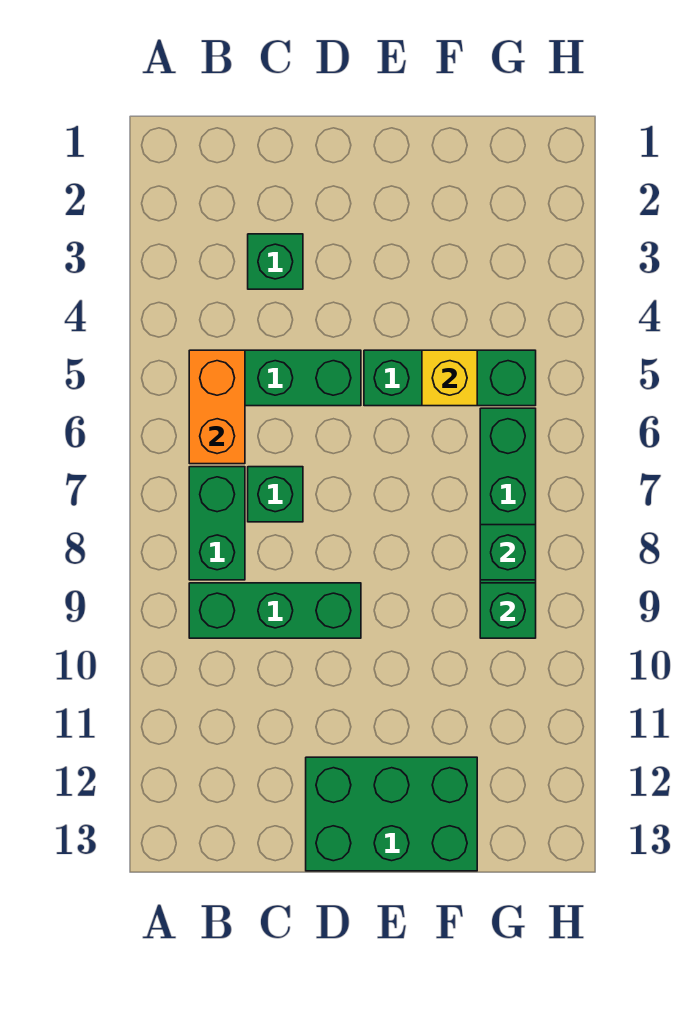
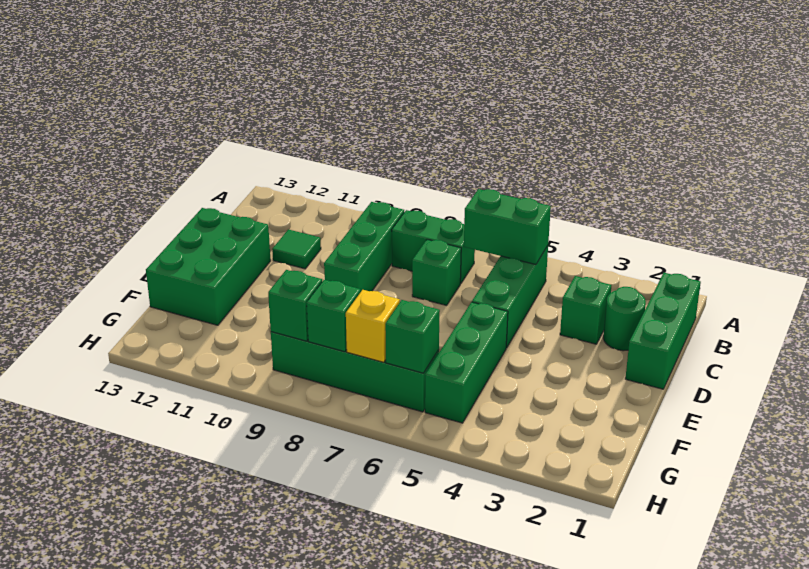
none -> green 1x3 brick [625,273,701,389]
orange 1x2 brick [189,350,245,464] -> green 1x2 brick [464,189,551,265]
none -> green 1x1 round brick [603,287,646,351]
none -> green 1x1 tile [272,229,321,269]
yellow 1x1 brick [422,350,477,406] -> yellow 1x1 brick moved to [346,290,400,362]
none -> green 1x1 brick [385,300,440,373]

